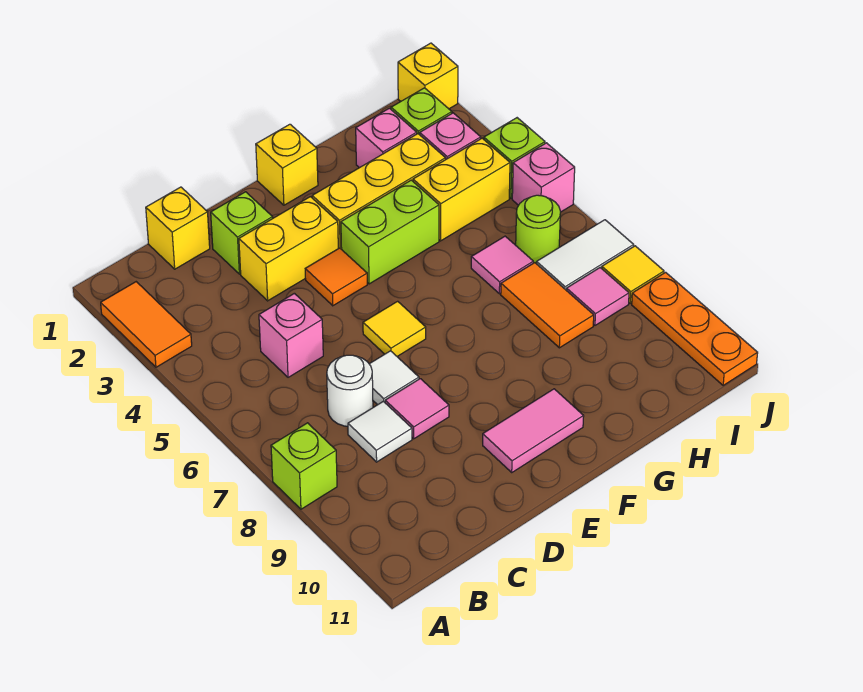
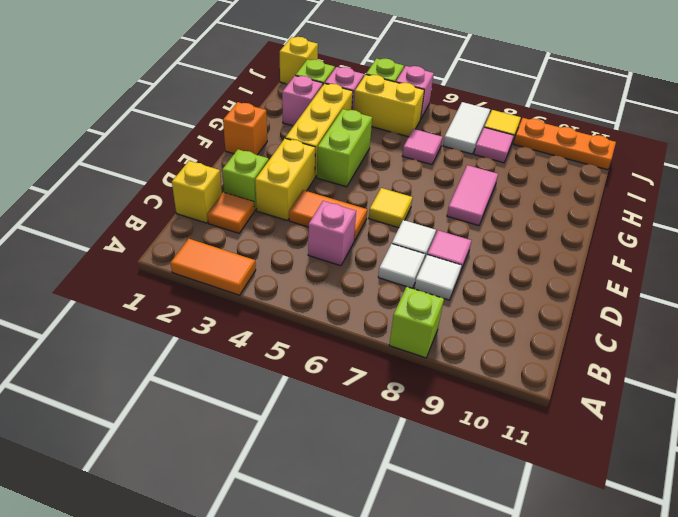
white 1x1 round brick [327,355,373,426] -> white 1x1 tile [378,244,425,288]
orange 1x1 tile [305,248,367,306] -> orange 1x1 tile moved to [207,192,254,233]
pink 1x2 tile [483,389,584,472] -> pink 1x2 tile moved to [447,165,498,226]
yellow 1x1 brick [256,124,318,205] -> orange 1x1 brick [223,102,267,155]
yellow 1x2 brick [413,138,510,241] -> yellow 1x2 brick turned to [354,75,424,137]
orange 1x2 tile [501,263,594,348] -> orange 1x2 tile moved to [289,190,367,241]
lime 1x1 round brick [516,195,560,264] -> none

